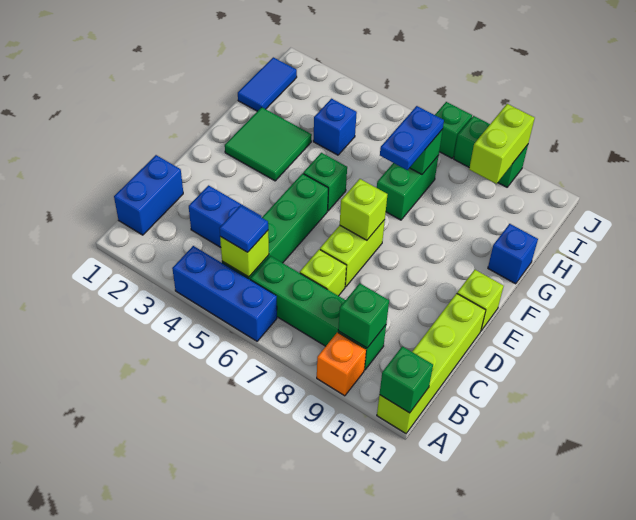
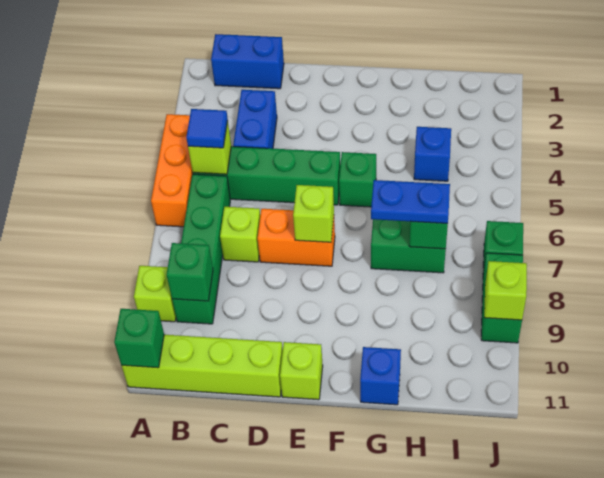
blue 1x3 brick [172,246,277,341] -> orange 1x3 brick [151,114,193,227]
orange 1x1 brick [317,332,366,396] -> lime 1x1 brick [134,266,176,322]
lime 1x2 brick [320,220,385,287] -> orange 1x2 brick [257,209,335,266]
green 2x2 tile [225,107,312,181] -> none
blue 1x2 tile [238,57,297,111] -> none
lime 1x2 brick [469,104,535,184] -> lime 1x1 brick [484,261,527,320]

